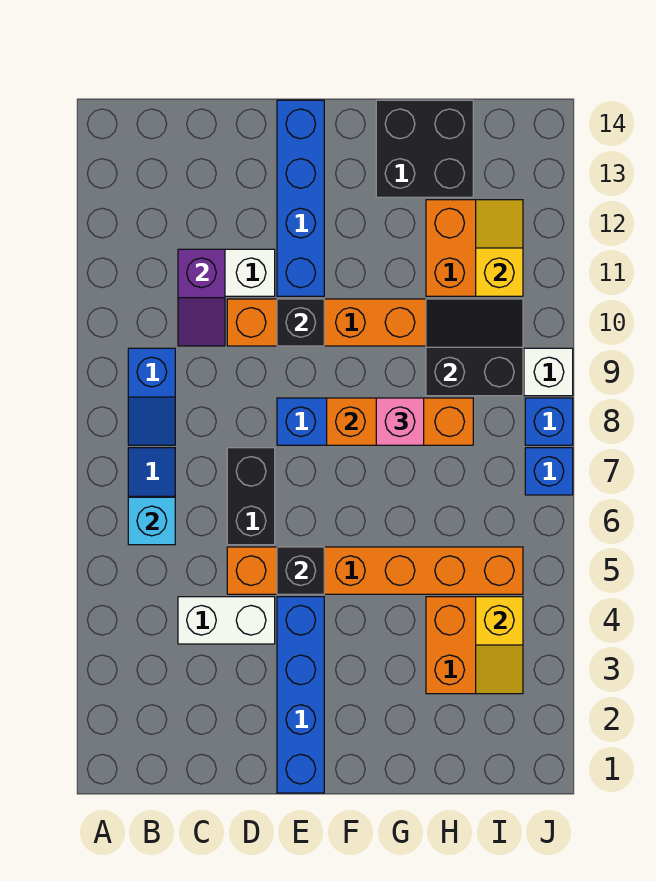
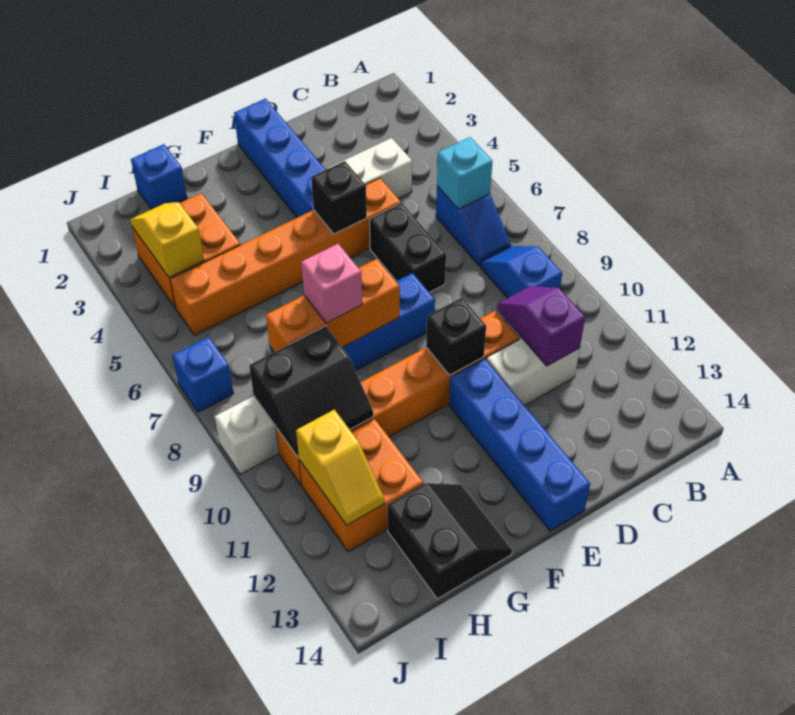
black 2x2 brick [376,100,473,197] -> black 2x2 slope [387,483,512,599]
blue 1x1 brick [525,398,573,445] -> blue 1x1 brick moved to [131,144,187,209]

